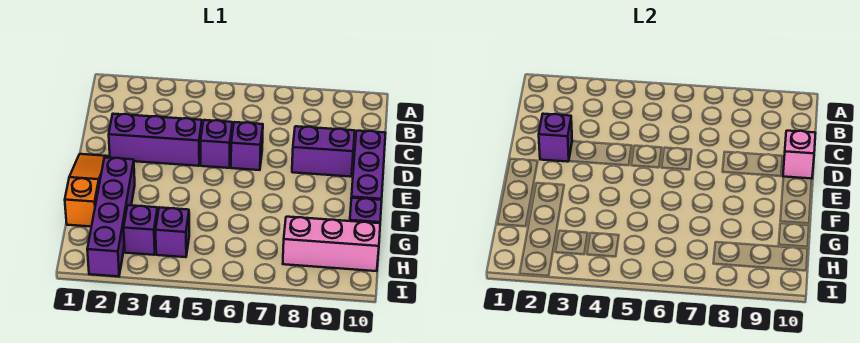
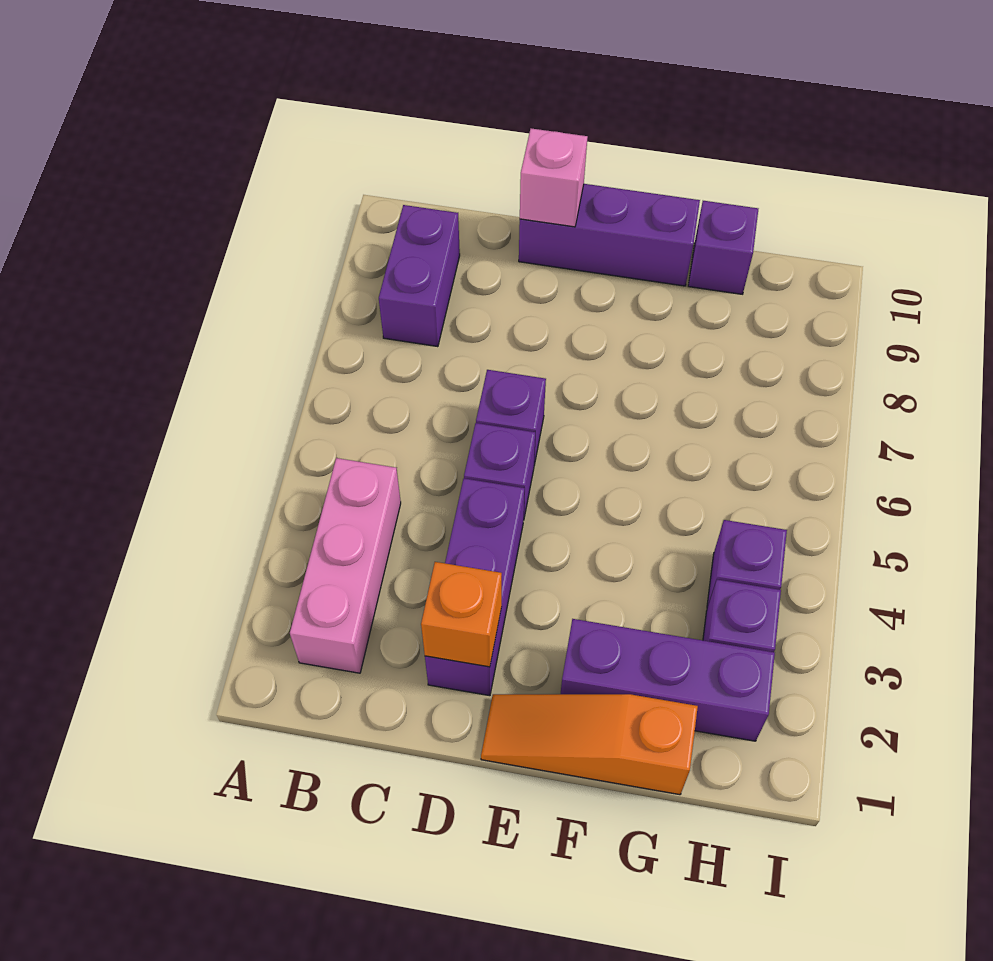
purple 1x1 brick [539,114,572,162] -> orange 1x1 brick [421,562,502,667]
purple 1x2 brick [292,126,355,177] -> purple 1x2 brick moved to [379,205,460,347]
purple 1x4 brick [87,157,135,277] -> purple 1x3 brick [561,619,775,741]
pink 1x3 brick [283,217,380,271] -> pink 1x3 brick moved to [290,458,401,673]

